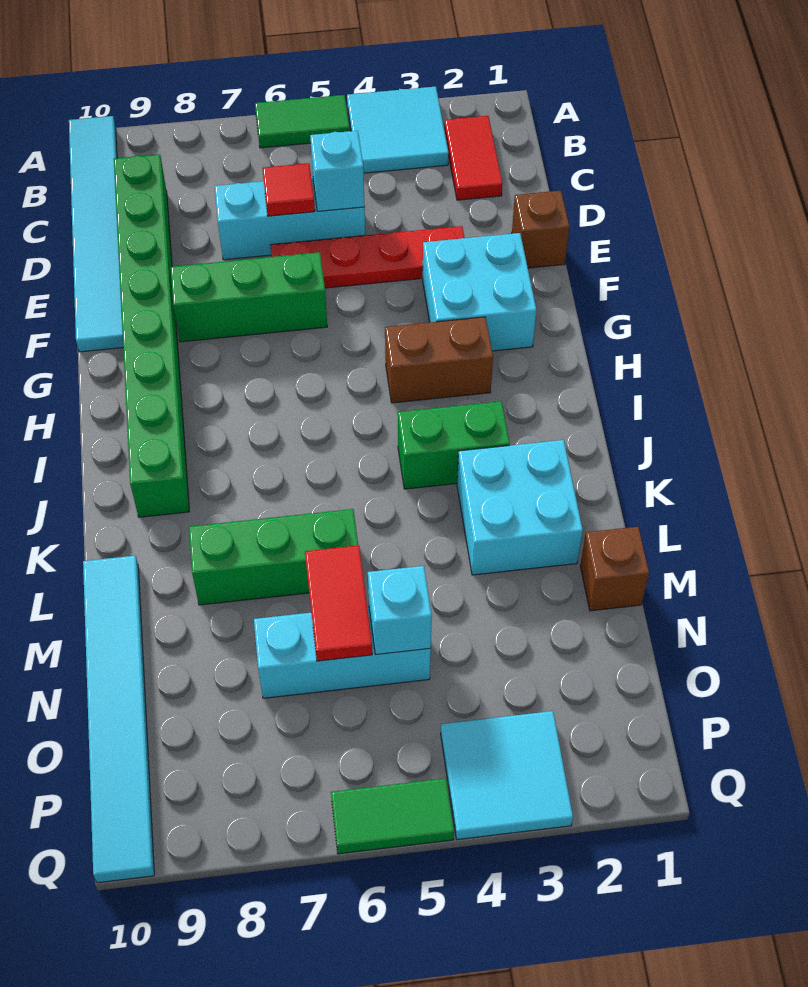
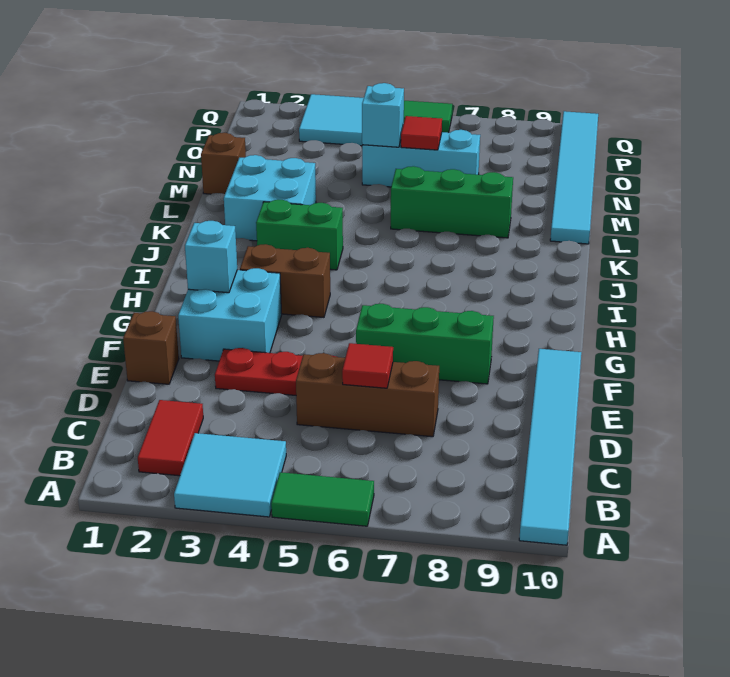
green 1x8 brick [114,154,189,517] -> none
cyan 1x3 brick [215,177,365,260] -> brown 1x3 brick [296,353,439,437]
cyan 1x1 brick [310,131,365,211] -> cyan 1x1 brick moved to [185,221,237,293]
red 1x2 tile [305,545,372,661] -> red 1x1 tile [401,116,442,150]

